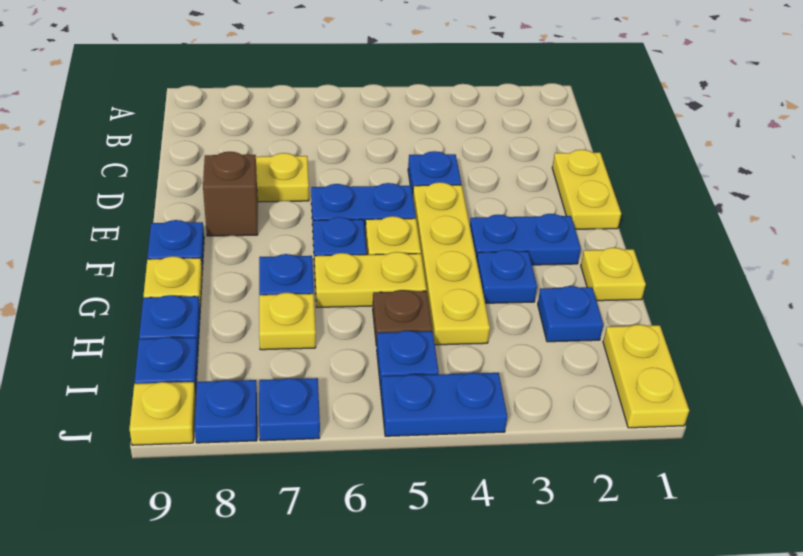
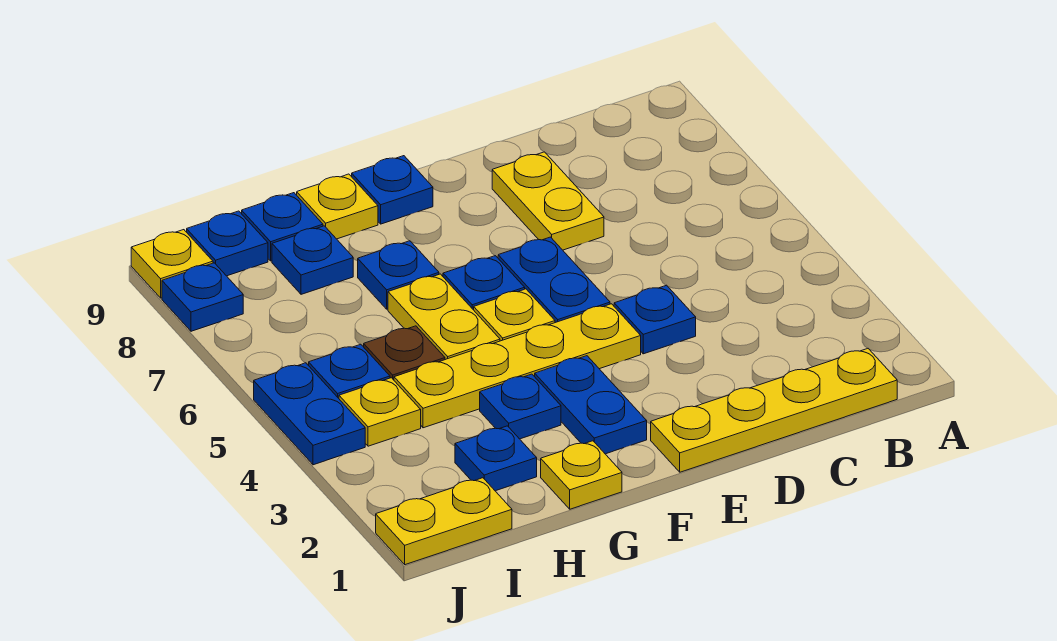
yellow 1x2 plate [552,150,621,229] -> yellow 1x4 plate [651,348,897,472]
brown 1x1 brick [203,152,258,236] -> none
yellow 1x1 plate [259,293,316,350] -> yellow 1x1 plate moved to [339,378,421,446]
blue 1x1 plate [259,378,320,441] -> blue 1x1 plate moved to [272,226,353,294]

